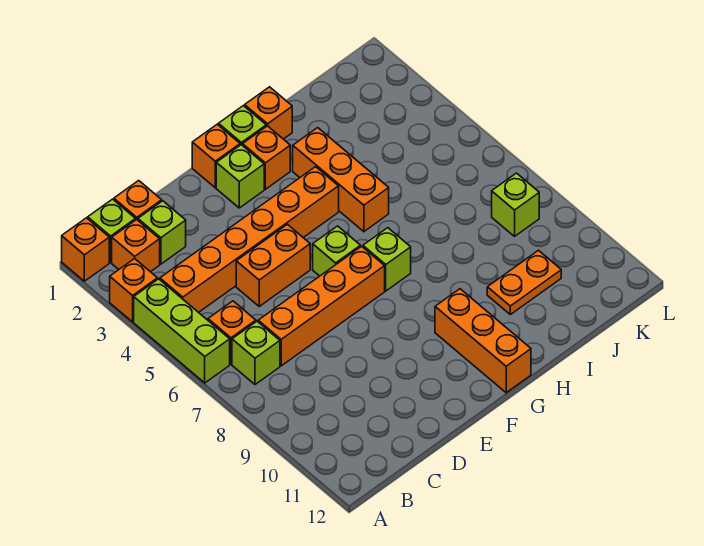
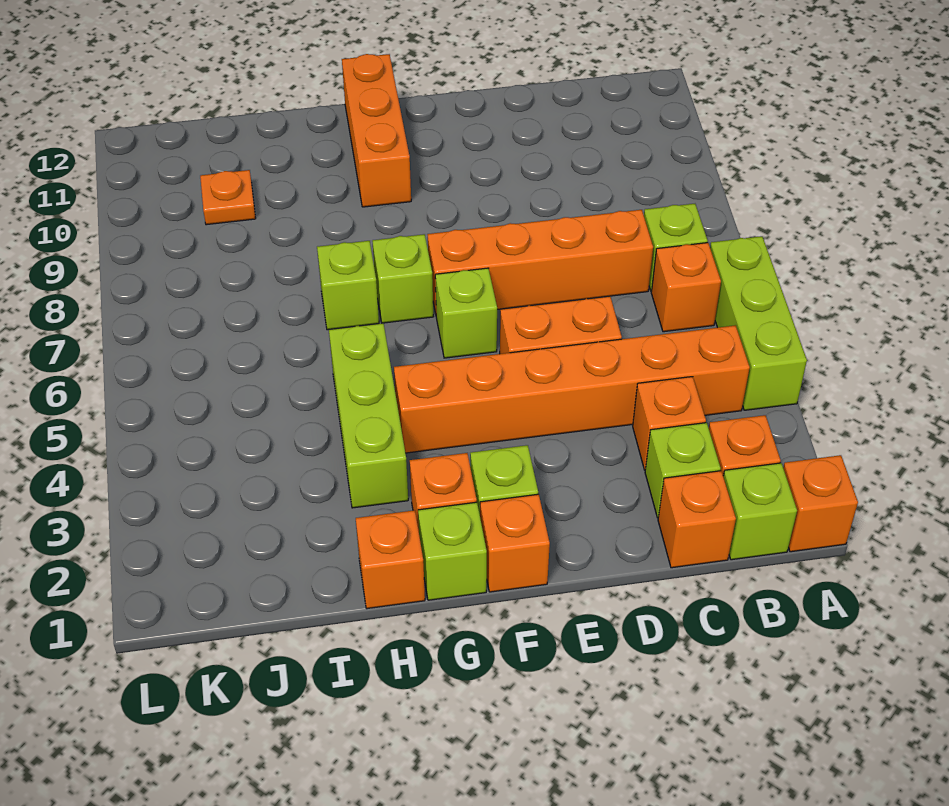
orange 1x1 brick [110,259,158,322] -> orange 1x1 brick moved to [633,377,706,470]
orange 1x3 brick [293,128,389,232] -> lime 1x3 brick [329,323,408,508]
orange 1x2 plate [487,250,561,314] -> orange 1x1 plate [200,170,256,225]
lime 1x1 brick [492,173,539,236] -> lime 1x1 brick moved to [317,241,379,330]

